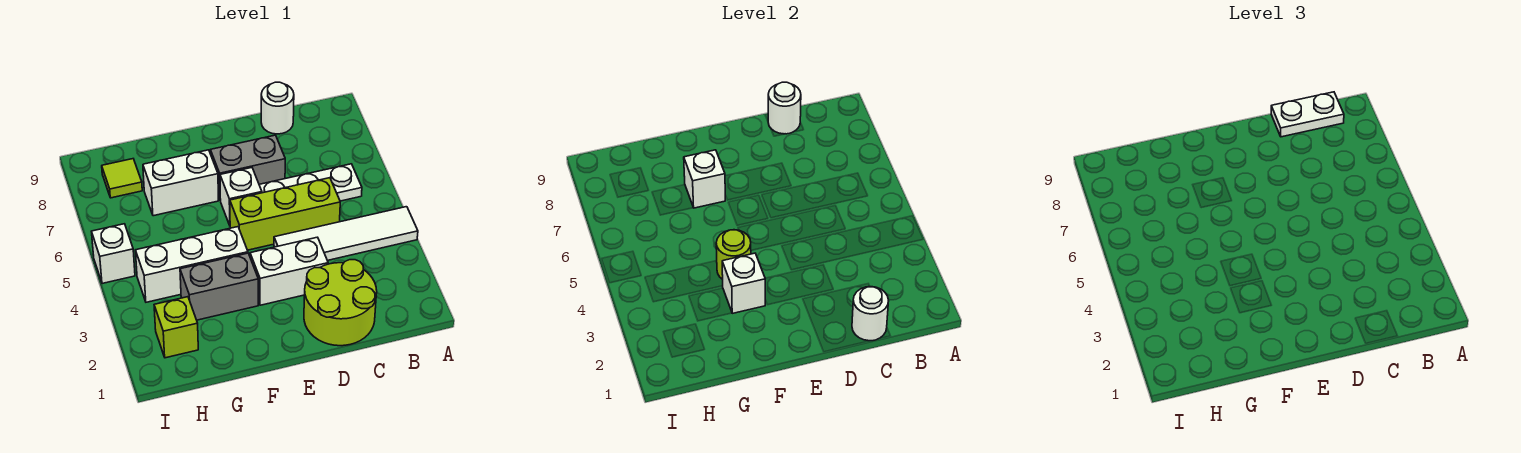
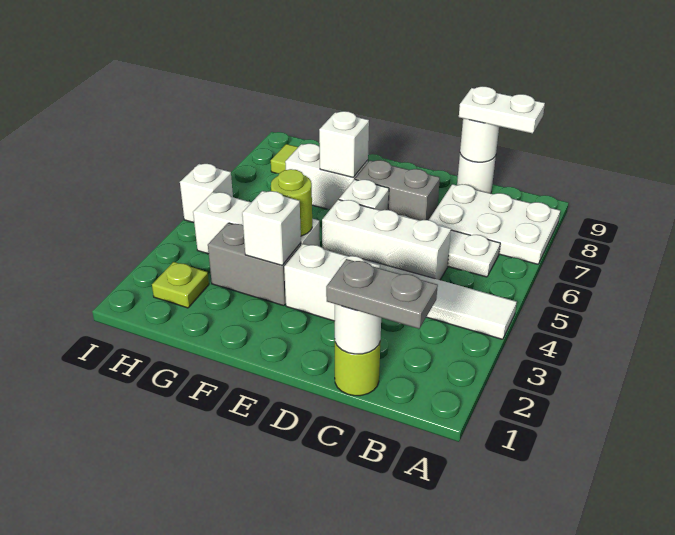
none -> white 2x3 plate [429,184,560,264]
none -> grey 1x2 plate [326,259,438,329]
lime 2x2 round brick [304,260,377,346] -> lime 1x1 round brick [335,343,380,396]
lime 1x3 brick [230,178,340,250] -> white 1x3 brick [322,200,451,280]
lime 1x1 brick [154,297,198,358] -> lime 1x1 plate [152,262,209,308]

